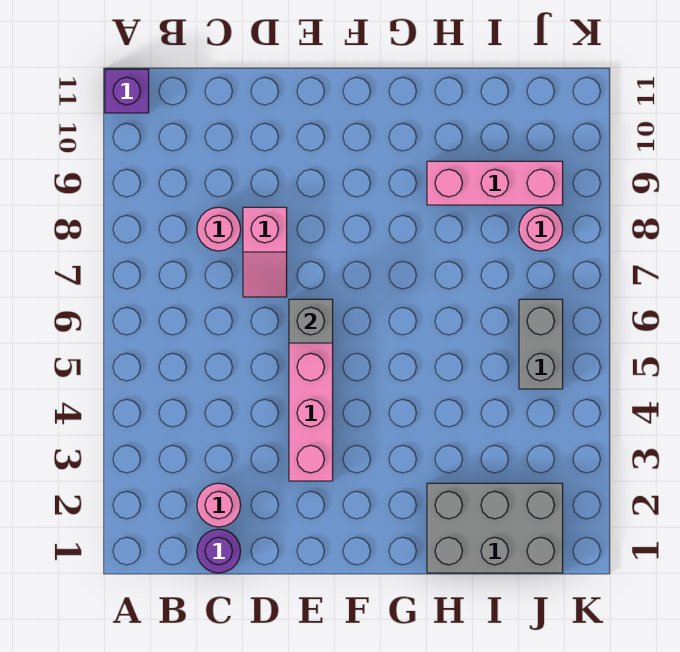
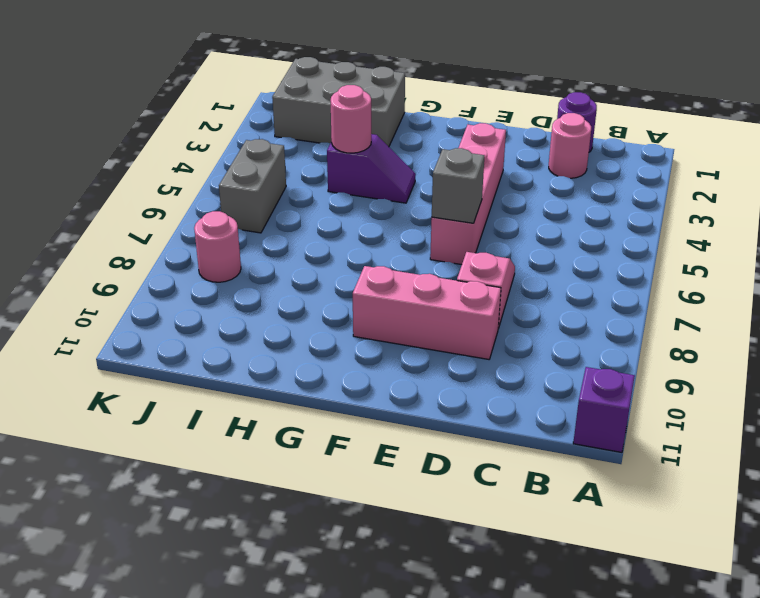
pink 1x1 round brick [197,207,241,251] -> pink 1x1 round brick moved to [330,85,371,153]
none -> purple 1x2 slope [327,134,416,203]
pink 1x3 brick [427,161,563,205] -> pink 1x3 brick moved to [353,266,501,359]

